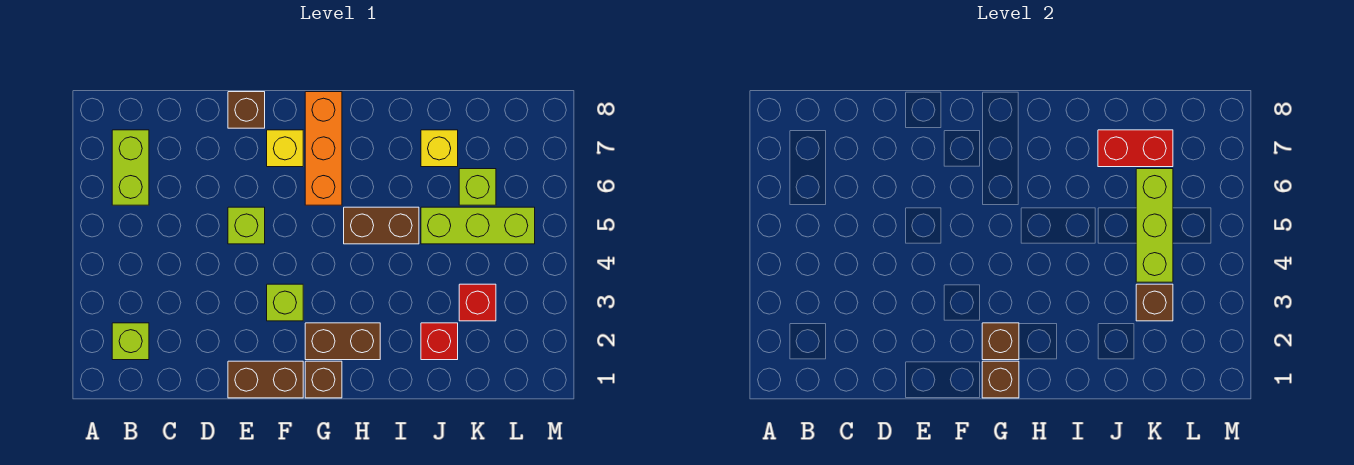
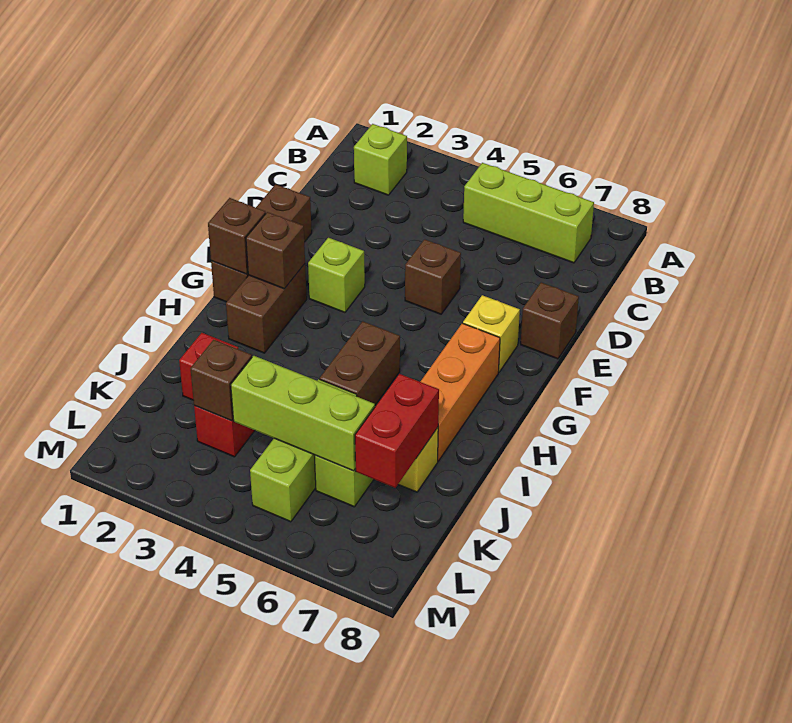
lime 1x2 brick [112,130,149,205] -> lime 1x3 brick [463,163,594,263]
lime 1x1 brick [228,207,265,244] -> brown 1x1 brick [405,239,461,314]
orange 1x3 brick [305,92,342,205] -> orange 1x3 brick turned to [420,323,500,461]

